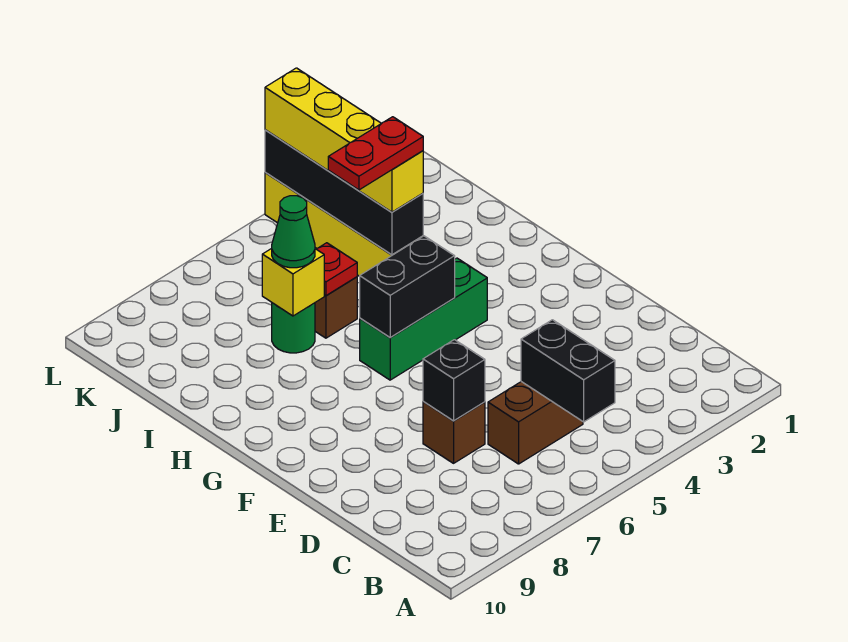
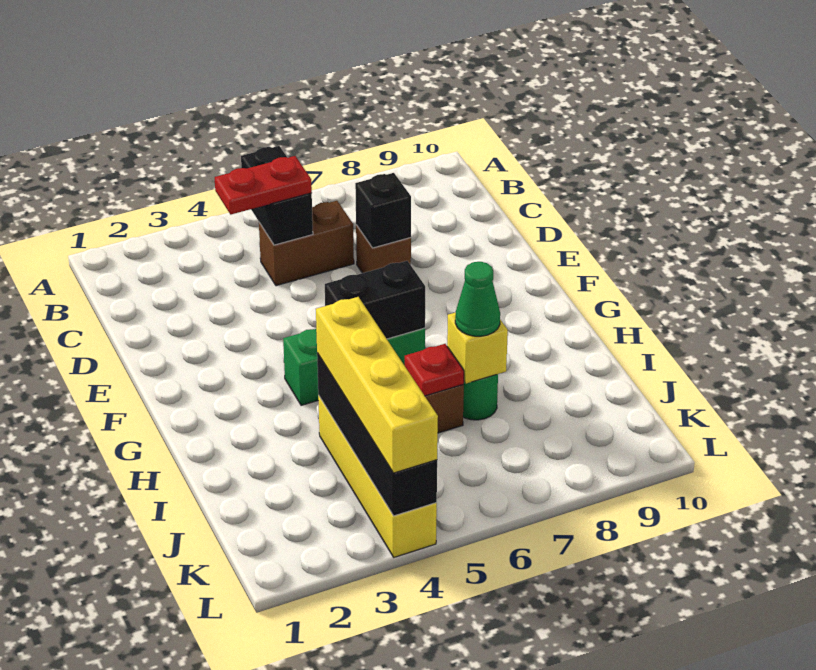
red 1x2 plate [328,117,423,190] -> red 1x2 plate moved to [215,156,312,215]

